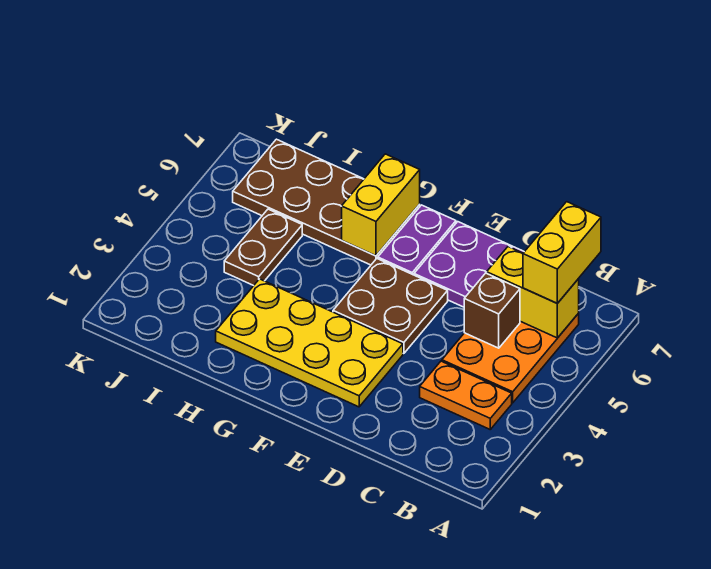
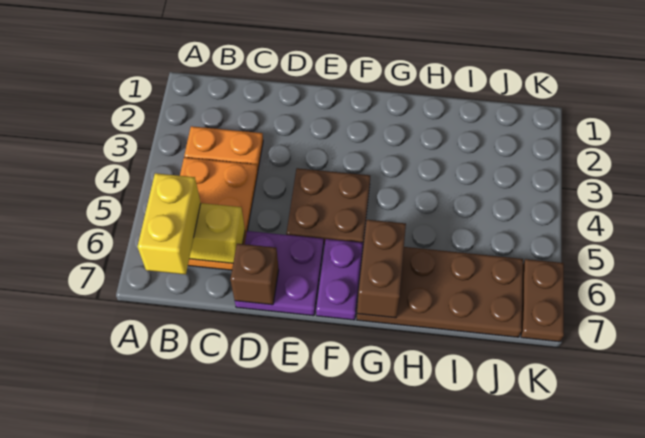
brown 1x1 brick [464,273,520,348] -> brown 1x1 brick moved to [230,244,279,305]
yellow 2x4 plate [216,279,403,407] -> none
yellow 1x2 brick [342,154,420,256] -> brown 1x2 brick [357,220,406,318]
brown 1x2 plate [224,209,302,286] -> brown 1x2 plate moved to [521,259,564,342]

